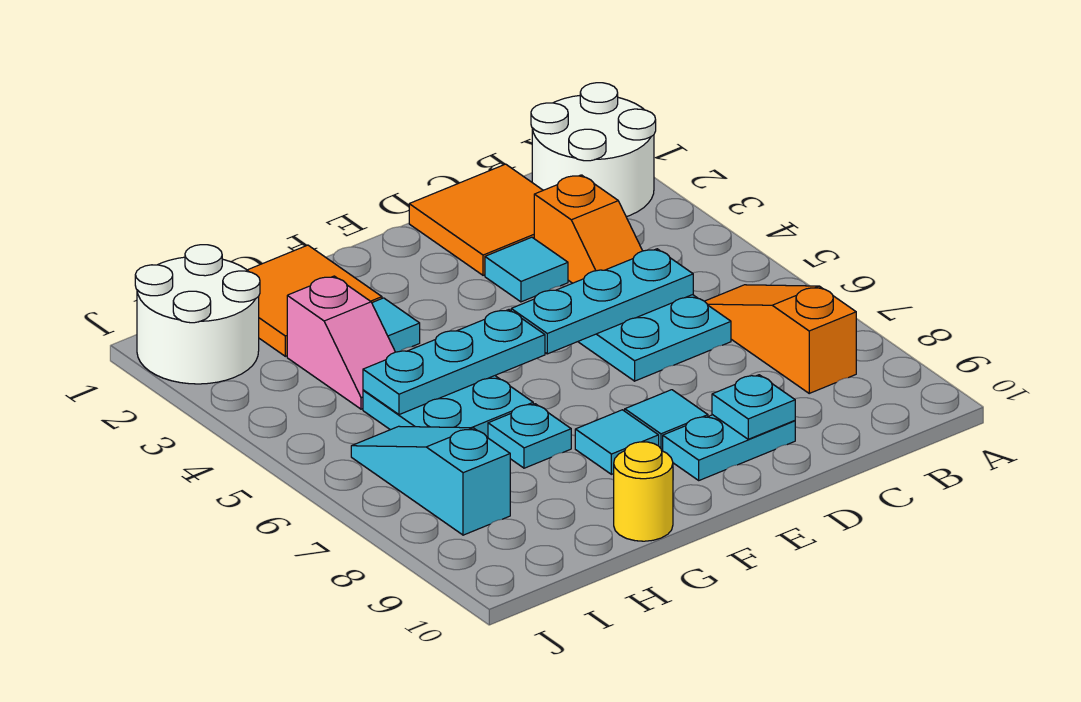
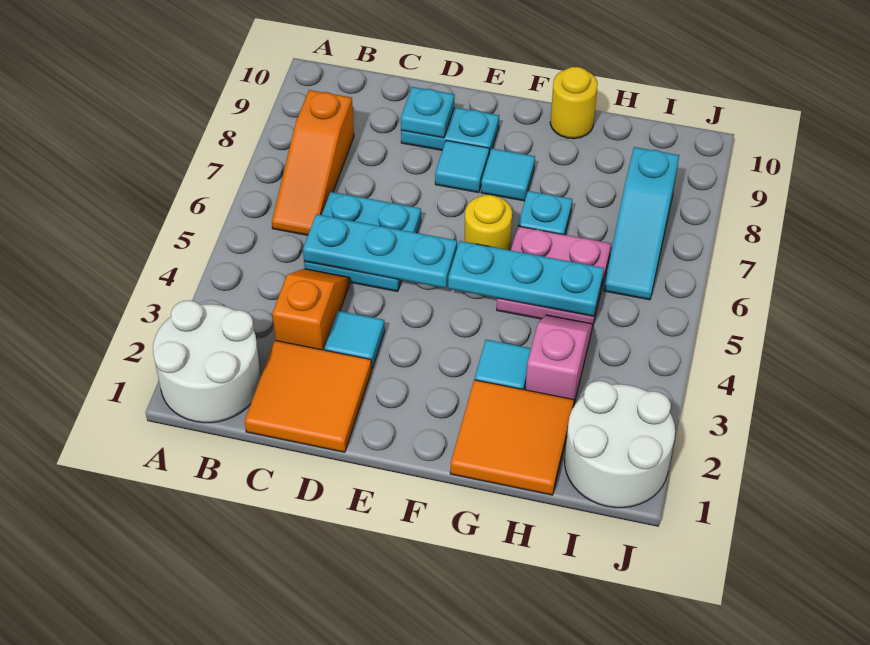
none -> yellow 1x1 round brick [465,195,512,250]
cyan 2x2 plate [363,376,533,438] -> pink 2x2 plate [497,226,611,327]

